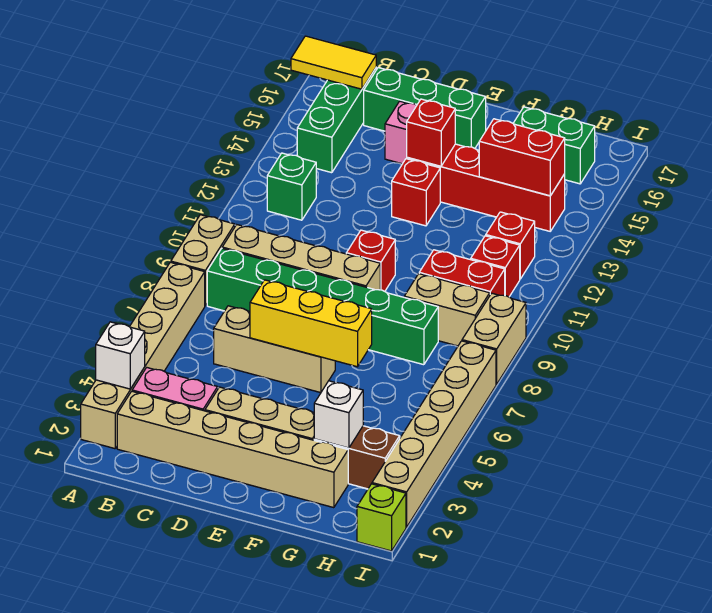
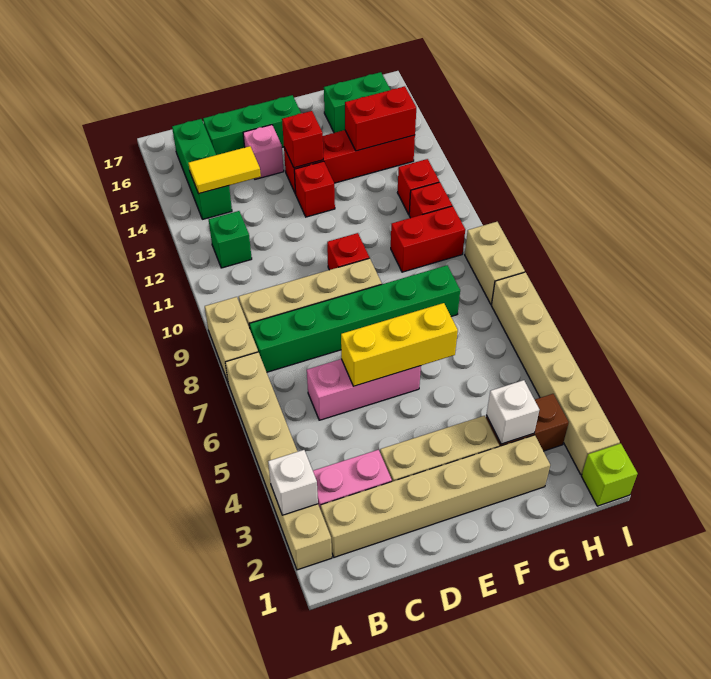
yellow 1x2 tile [291,36,376,89] -> yellow 1x2 tile moved to [188,146,261,194]
tan 1x3 brick [214,306,335,393] -> pink 1x3 brick [307,359,421,420]
tan 1x2 brick [404,274,490,346] -> none

